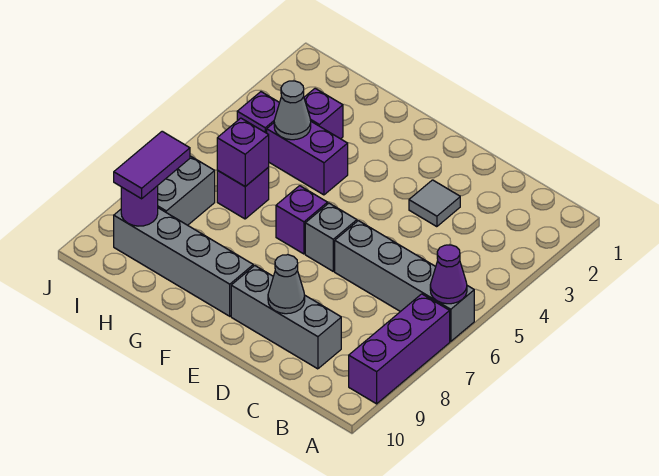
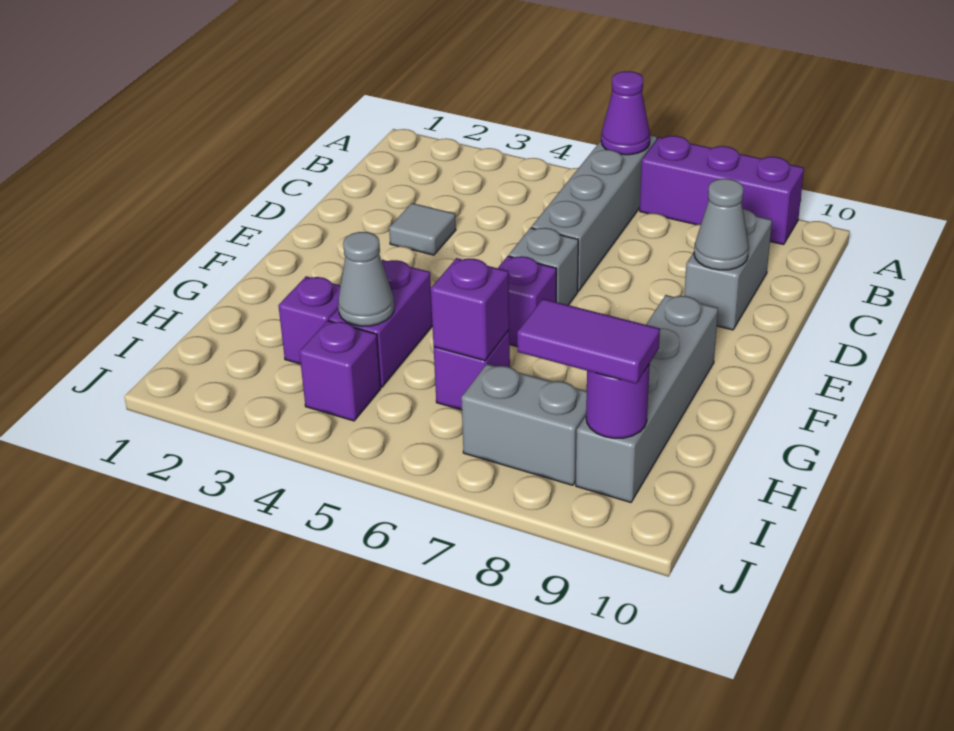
grey 1x3 brick [231,266,341,369] -> grey 1x2 brick [684,209,772,330]

